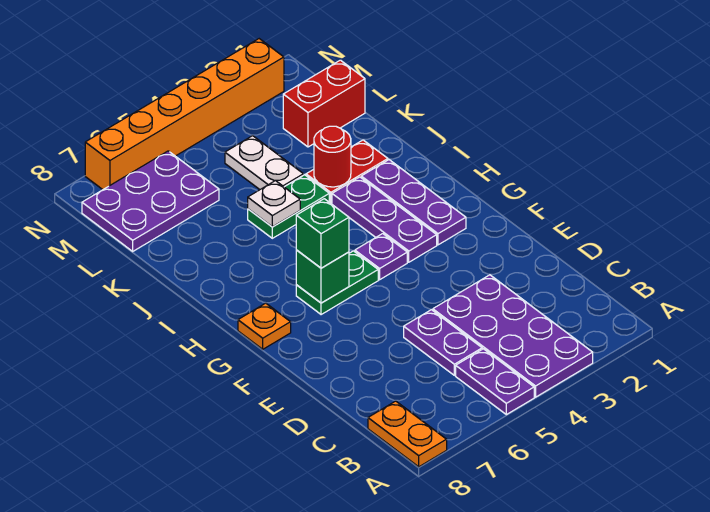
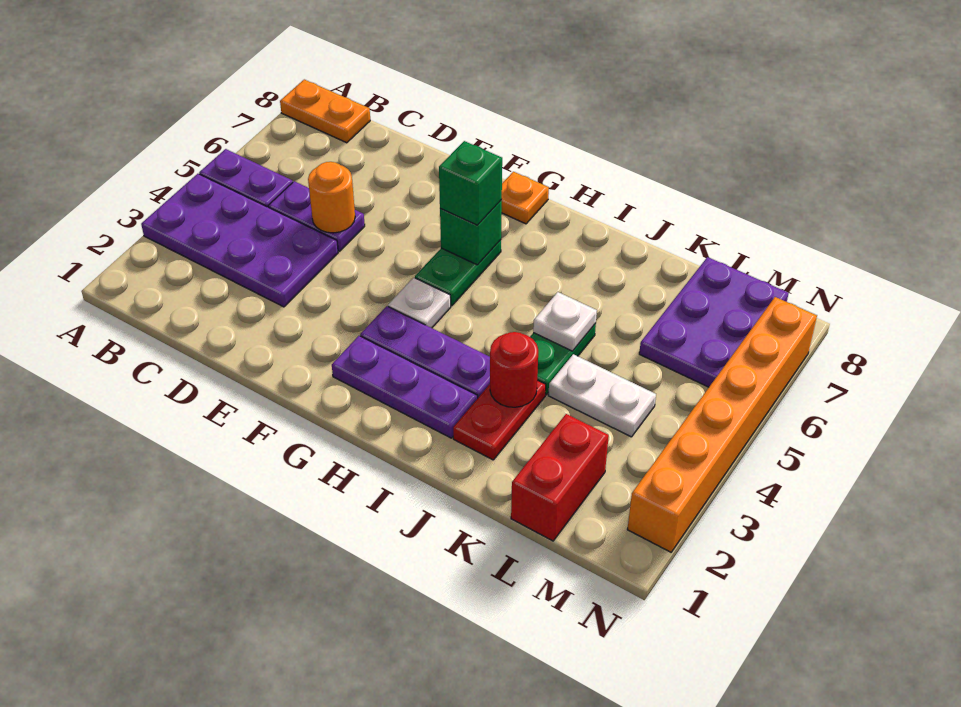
none -> orange 1x1 round brick [308,162,355,233]
purple 1x1 plate [355,234,407,280] -> white 1x1 plate [388,278,451,328]

